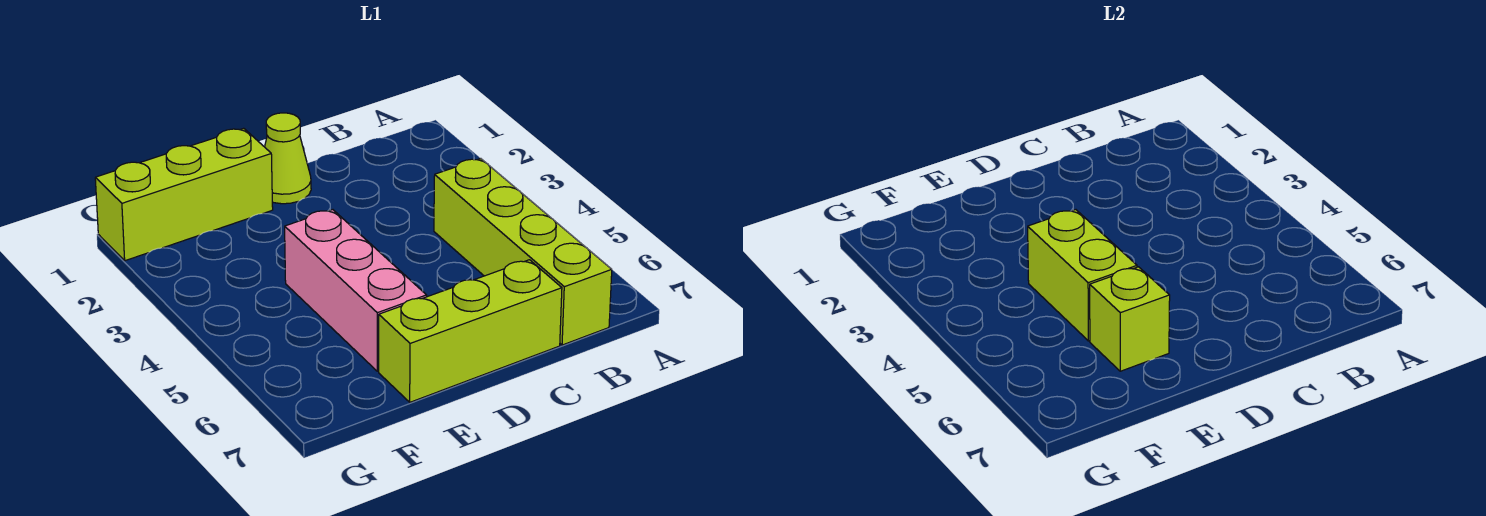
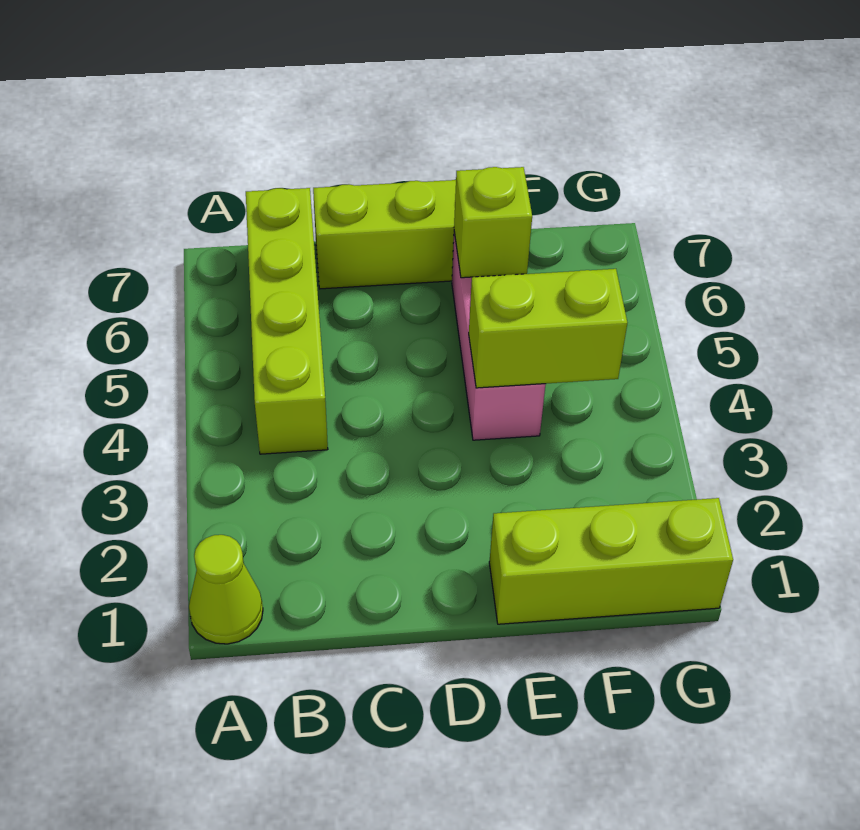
lime 1x1 cone [265,113,311,204] -> lime 1x1 cone moved to [189,535,263,644]
lime 1x2 brick [1028,210,1137,341] -> lime 1x2 brick turned to [469,269,627,388]

